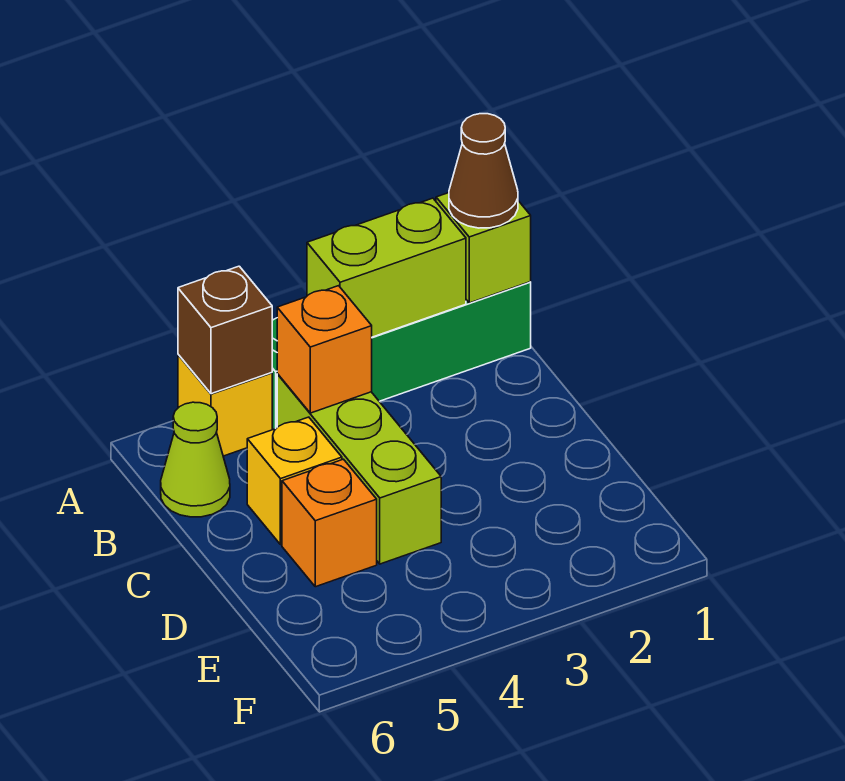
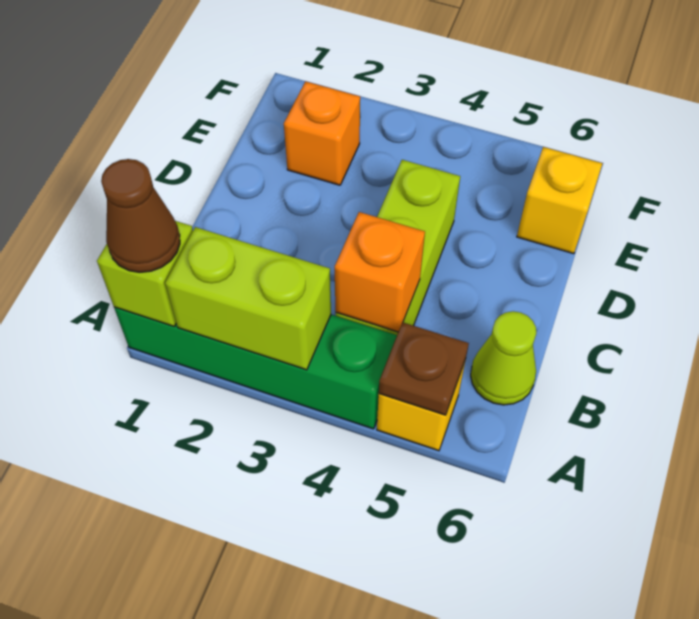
brown 1x1 brick [178,266,272,394] -> brown 1x1 plate [379,322,469,415]
yellow 1x1 brick [247,417,342,545] -> yellow 1x1 brick moved to [517,147,603,254]
orange 1x1 brick [282,459,377,587] -> orange 1x1 brick moved to [284,81,360,185]

